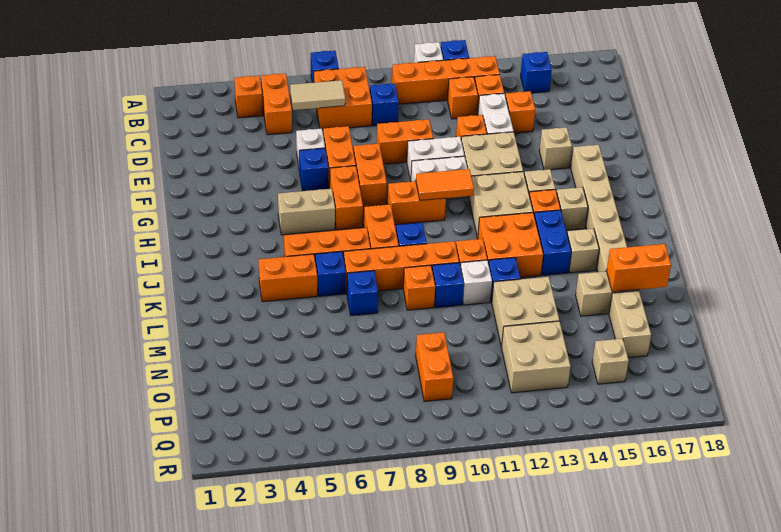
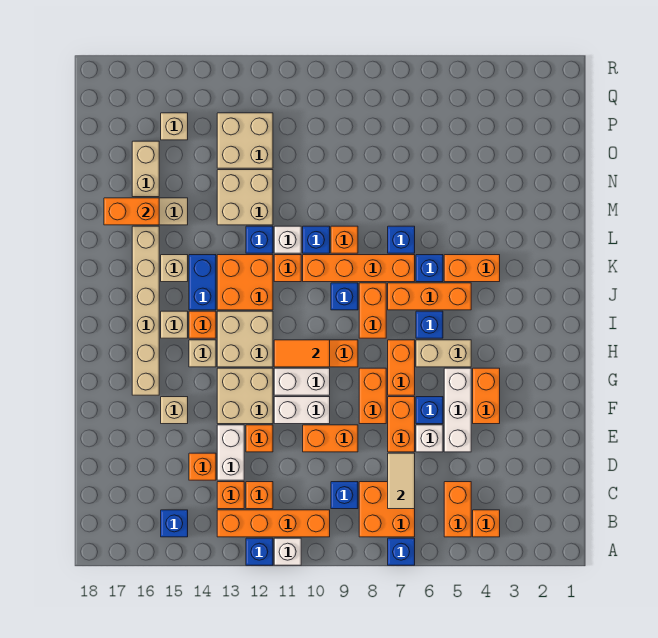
tan 1x2 tile [290,80,345,110] -> tan 1x2 tile turned to [388,453,415,509]
none -> white 1x3 brick [444,368,471,452]
none -> blue 1x1 brick [416,311,443,338]
orange 1x2 brick [416,332,453,402] -> orange 1x2 brick moved to [473,368,500,424]

